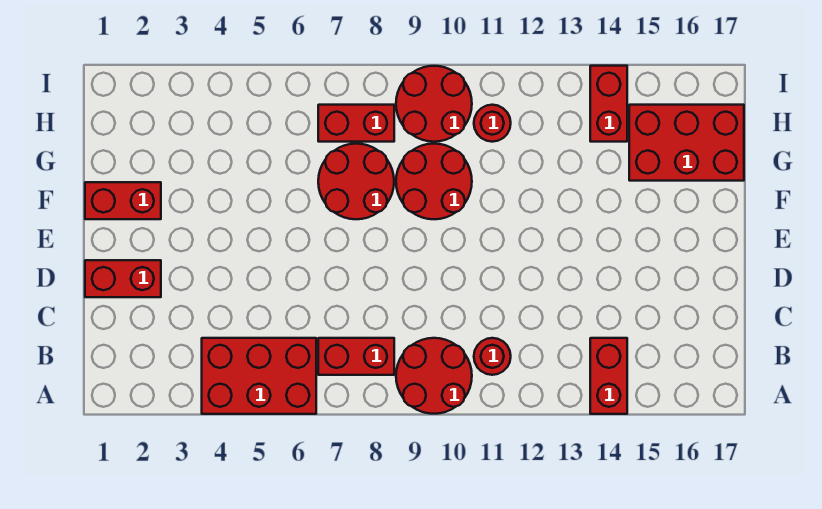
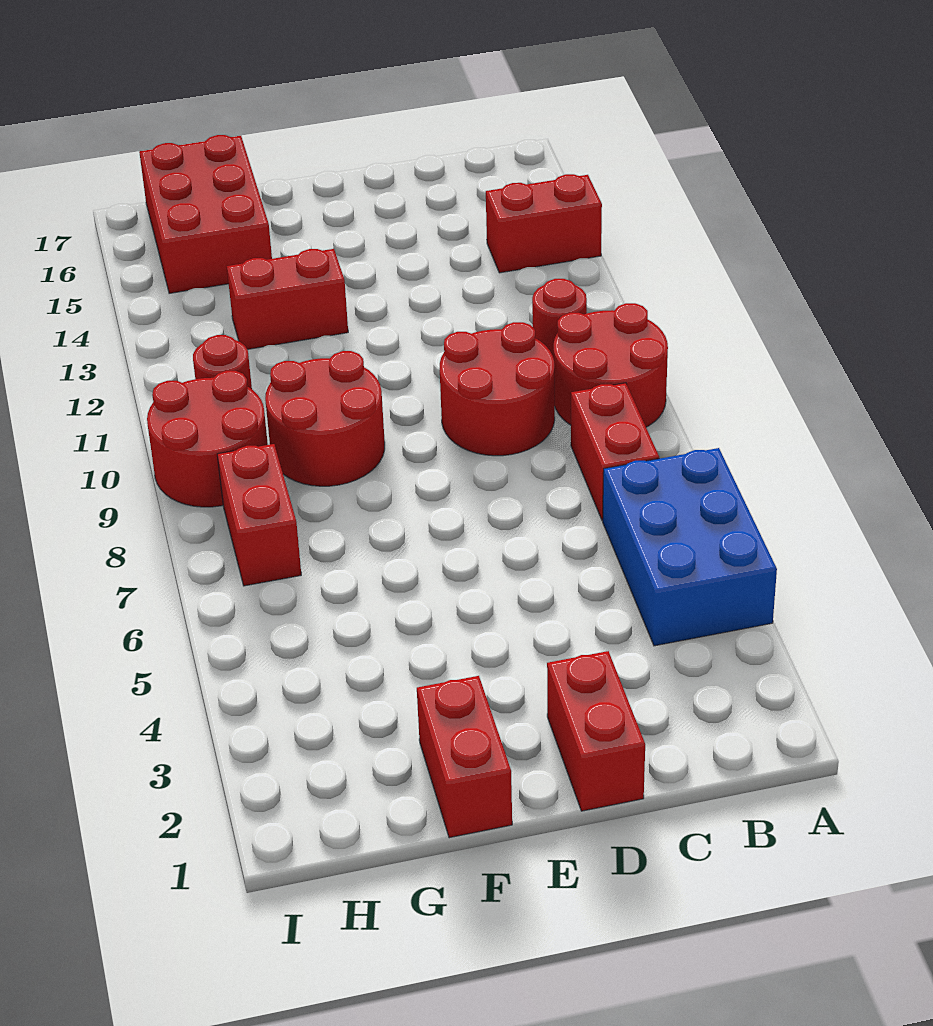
red 2x3 brick [202,338,316,414] -> blue 2x3 brick [603,448,777,646]
red 2x2 round brick [318,144,394,219] -> red 2x2 round brick moved to [440,322,555,456]
red 1x2 brick [590,66,627,142] -> red 1x2 brick moved to [227,249,348,349]

